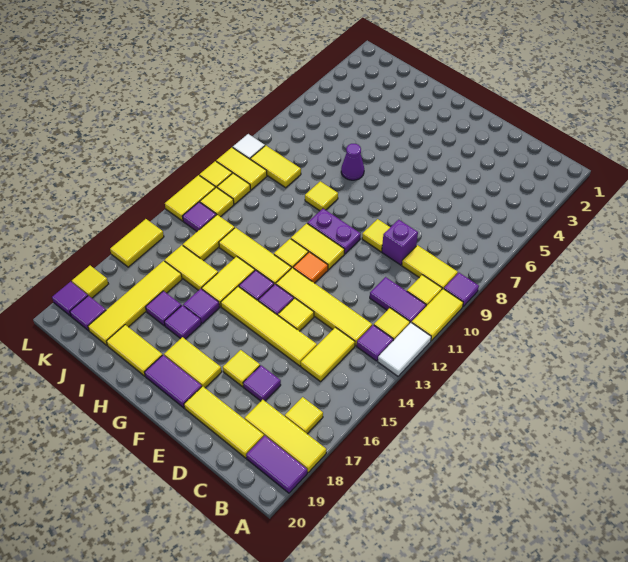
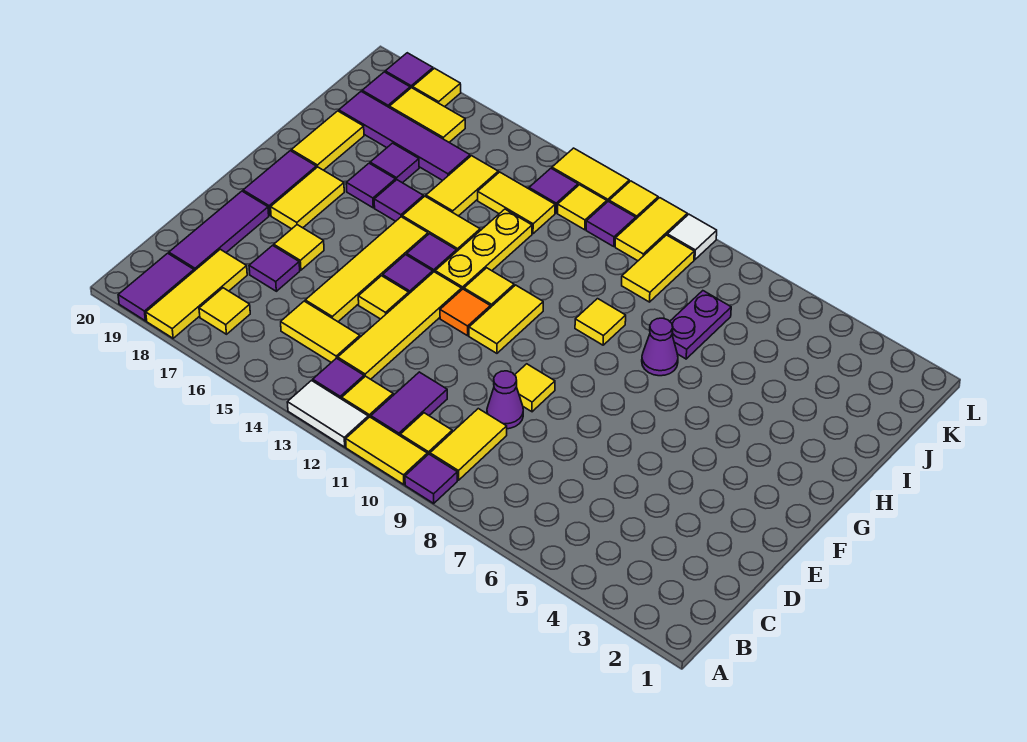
yellow 1x3 tile [184,386,264,458] -> purple 1x3 tile [169,191,269,271]
purple 1x1 brick [382,220,418,265] -> purple 1x1 cone [487,371,523,429]
purple 1x2 plate [307,209,361,254] -> purple 1x2 plate moved to [670,291,731,359]
yellow 1x3 tile [219,228,291,284] -> yellow 1x3 plate [435,209,532,290]
yellow 1x4 tile [88,261,182,345] -> purple 1x4 tile [339,91,470,181]
yellow 1x1 tile [217,173,251,204] -> purple 1x1 tile [586,201,636,246]
yellow 1x2 tile [110,219,164,267] -> yellow 1x2 tile moved to [389,88,465,142]

